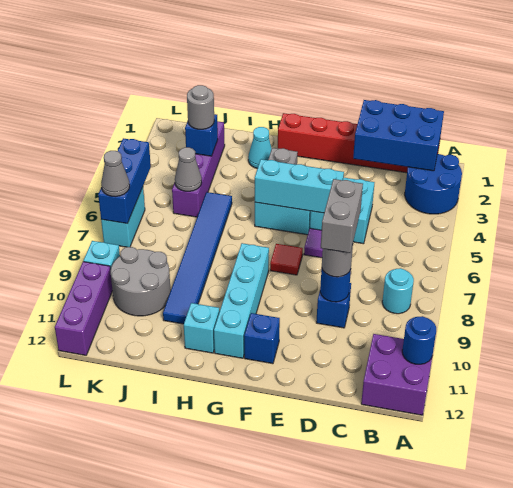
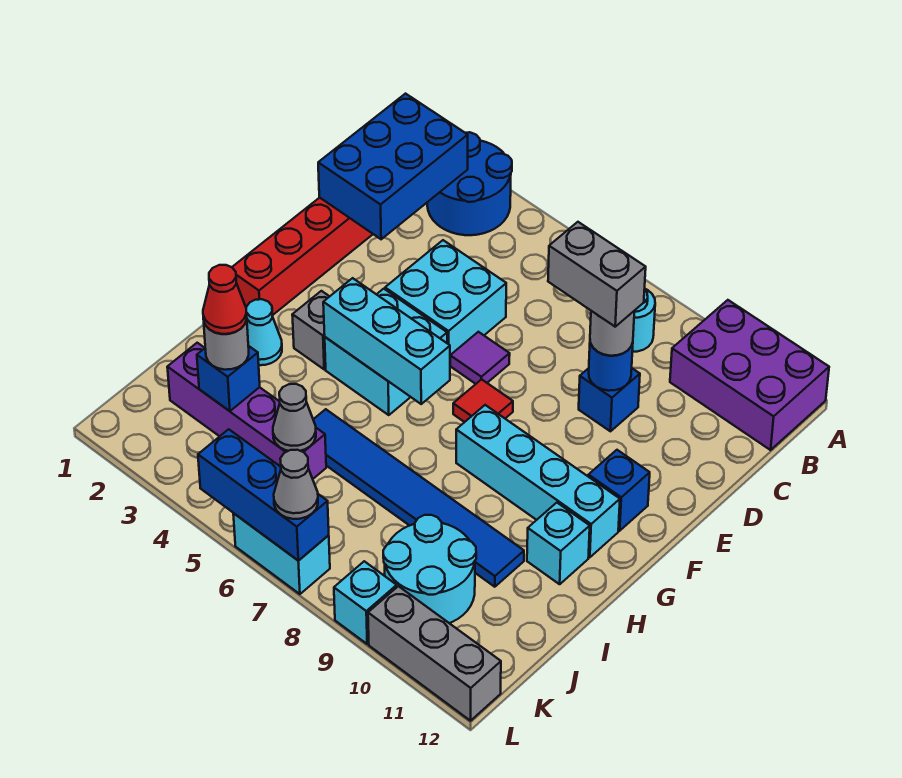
purple 2x2 brick [361,334,432,415] -> purple 2x3 brick [670,300,829,450]
blue 1x1 round brick [402,316,436,364] -> none
cyan 1x3 brick [255,159,344,213] -> cyan 1x3 brick turned to [323,278,450,404]
none -> red 1x1 cone [203,265,247,334]
grey 2x2 round brick [111,247,171,316] -> cyan 2x2 round brick [383,515,476,623]
purple 1x3 brick [55,262,113,355] -> grey 1x3 brick [368,586,501,721]

